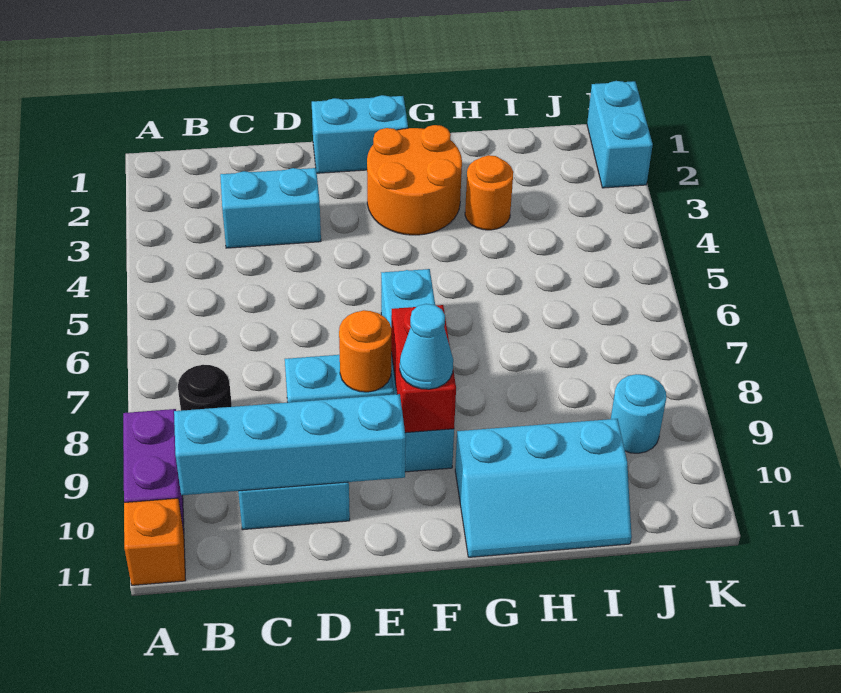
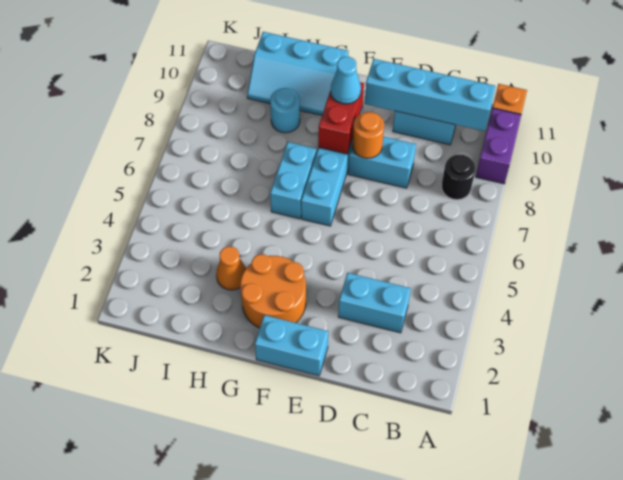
cyan 2x3 slope [455,419,632,557] -> cyan 2x3 slope turned to [247,32,348,115]
orange 1x1 round brick [465,155,513,230] -> orange 1x1 cone [216,246,246,290]
cyan 1x1 round brick [611,374,666,453] -> cyan 1x1 round brick moved to [270,88,300,133]
cyan 1x2 brick [587,81,653,188] -> cyan 1x2 brick moved to [270,142,316,219]

